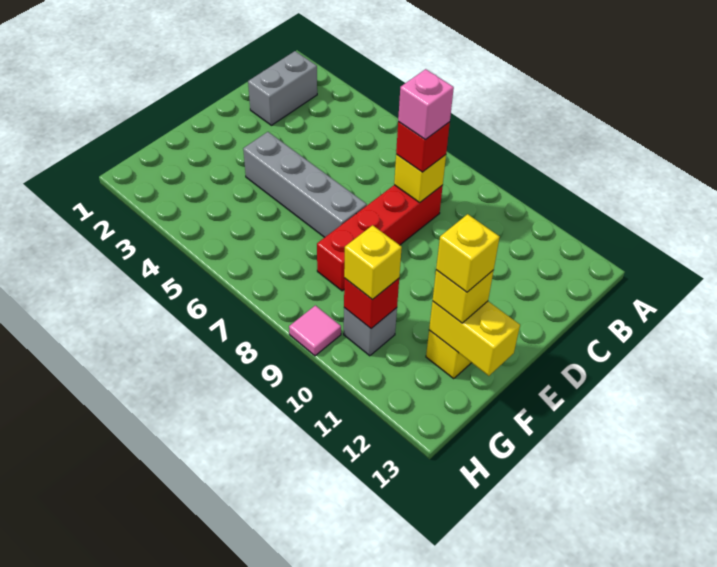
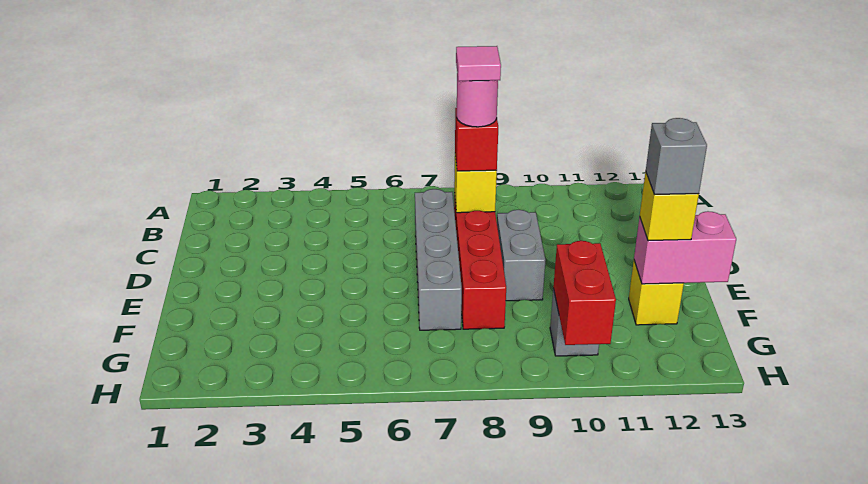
grey 1x2 brick [248,51,317,125] -> grey 1x2 brick moved to [497,210,545,301]
pink 1x1 brick [398,69,454,140] -> pink 1x1 round brick [457,74,498,127]
grey 1x4 brick [243,132,367,237] -> grey 1x4 brick turned to [415,189,462,330]
yellow 1x2 brick [429,301,520,376] -> pink 1x2 brick [634,211,736,284]
yellow 1x1 brick [436,214,500,292] -> grey 1x1 brick [646,118,707,194]
red 1x1 brick [344,278,399,329] -> red 1x2 brick [553,241,616,345]
yellow 1x1 brick [344,225,402,300] -> none
pink 1x1 tile [289,305,341,356] -> pink 1x1 tile moved to [456,46,501,81]

